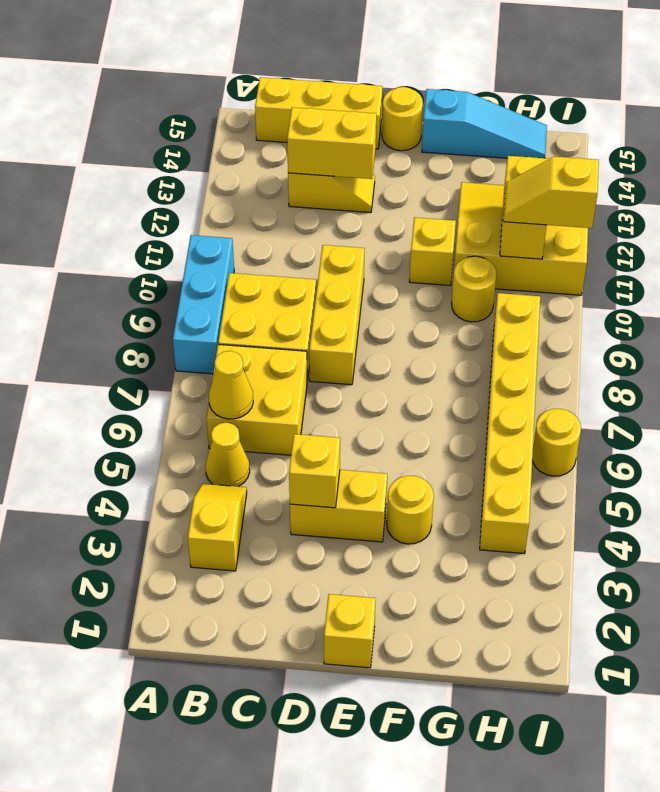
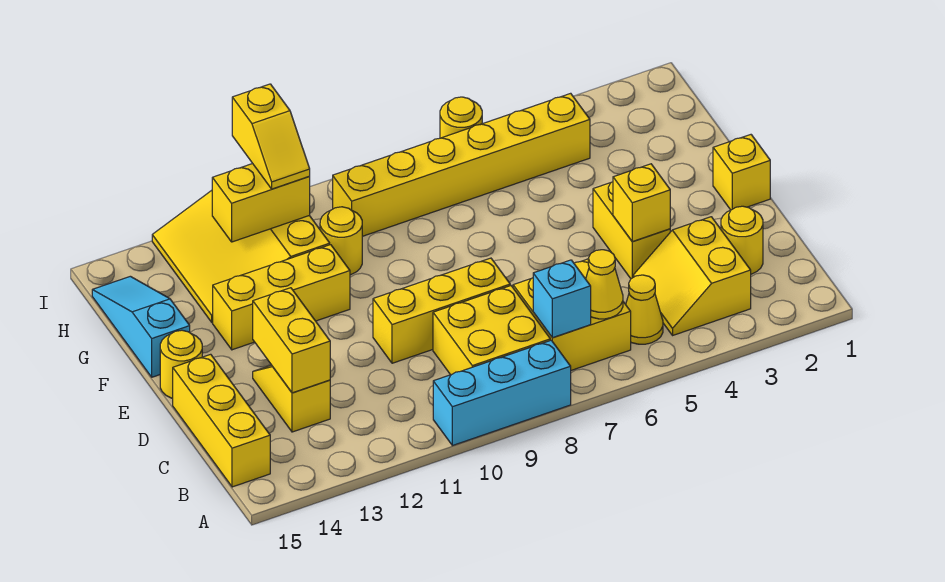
yellow 1x2 slope [188,484,247,571] -> yellow 2x2 slope [633,217,751,335]
none -> cyan 1x1 brick [533,260,591,338]
yellow 1x1 round brick [387,476,434,544] -> yellow 1x1 round brick moved to [721,206,763,274]
yellow 1x1 brick [410,217,456,286] -> yellow 1x3 brick [213,245,350,350]

